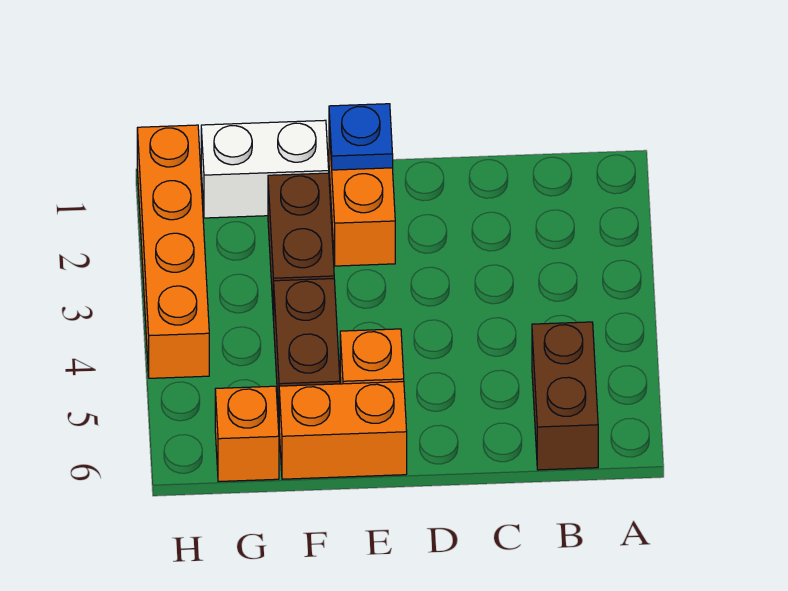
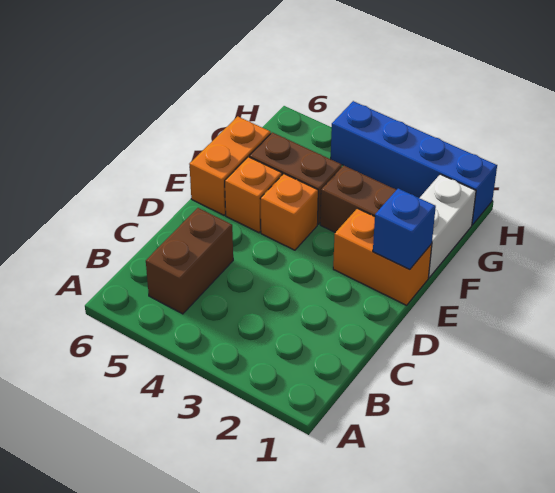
brown 1x2 brick [532,322,598,470] -> brown 1x2 brick turned to [146,208,233,314]
blue 1x1 plate [329,104,393,170] -> blue 1x1 brick [373,189,436,269]
orange 1x1 brick [215,386,279,482] -> orange 1x1 brick moved to [260,174,318,250]
orange 1x4 brick [137,125,209,378] -> blue 1x4 brick [331,101,497,225]

